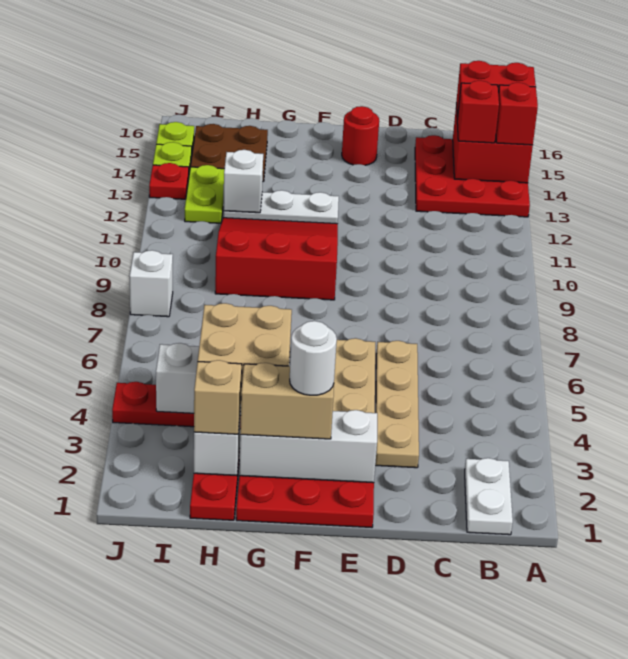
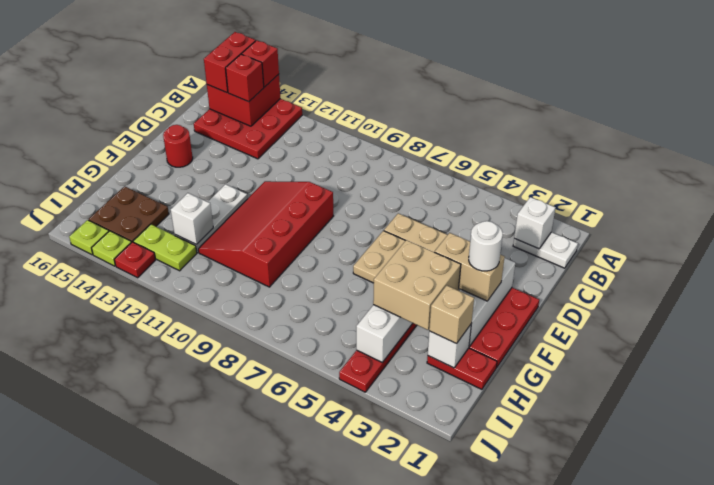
tan 1x2 brick [240,363,334,439] -> tan 1x2 brick turned to [435,233,505,301]
red 3x3 slope [215,218,338,300] -> red 3x4 slope [198,181,333,287]
white 1x1 brick [130,250,173,317] -> white 1x1 brick moved to [514,197,555,249]

